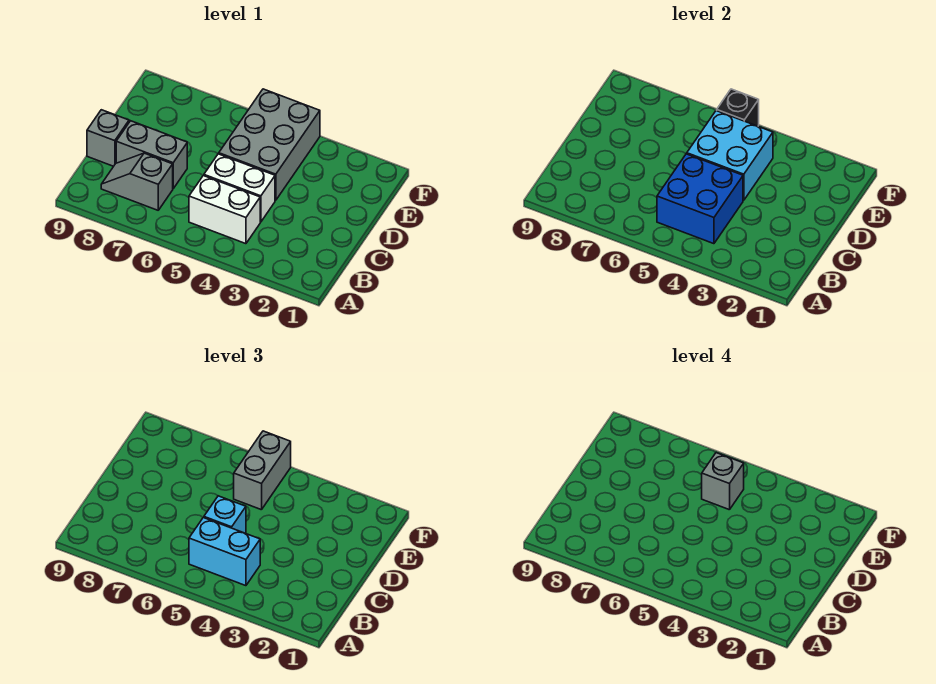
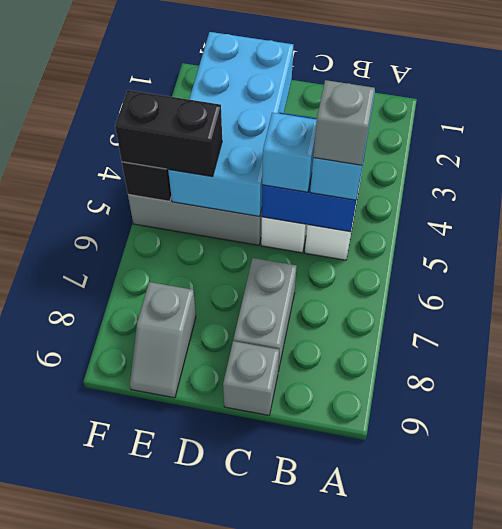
grey 1x2 slope [101,153,173,210] -> grey 1x2 slope moved to [130,282,196,398]
cyan 2x2 brick [687,111,773,200] -> cyan 2x4 brick [168,32,293,216]
grey 1x2 brick [234,431,291,510] -> black 1x2 brick [115,90,222,177]
grey 1x1 brick [702,453,744,510] -> grey 1x1 brick moved to [313,80,375,165]

